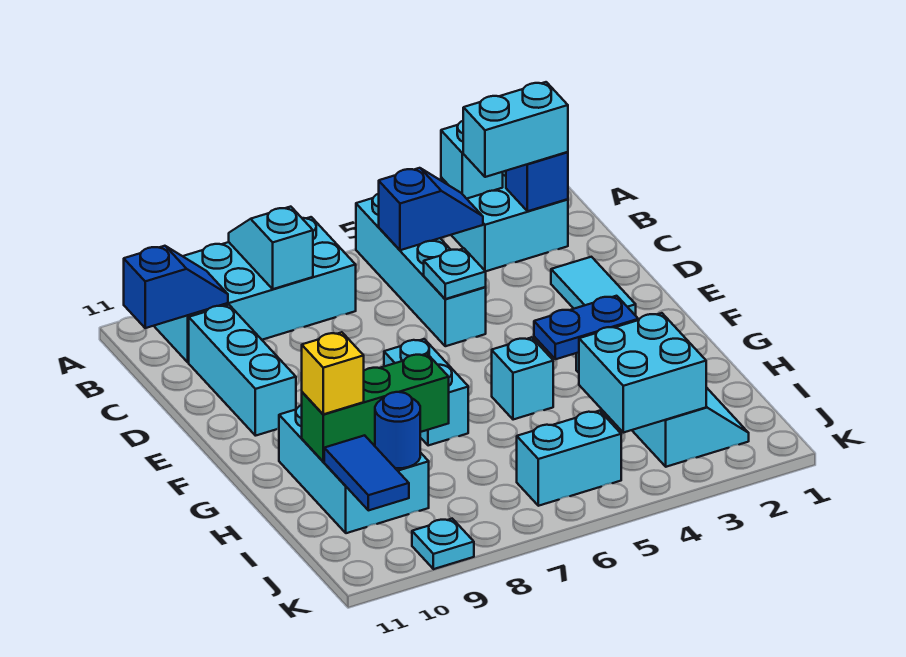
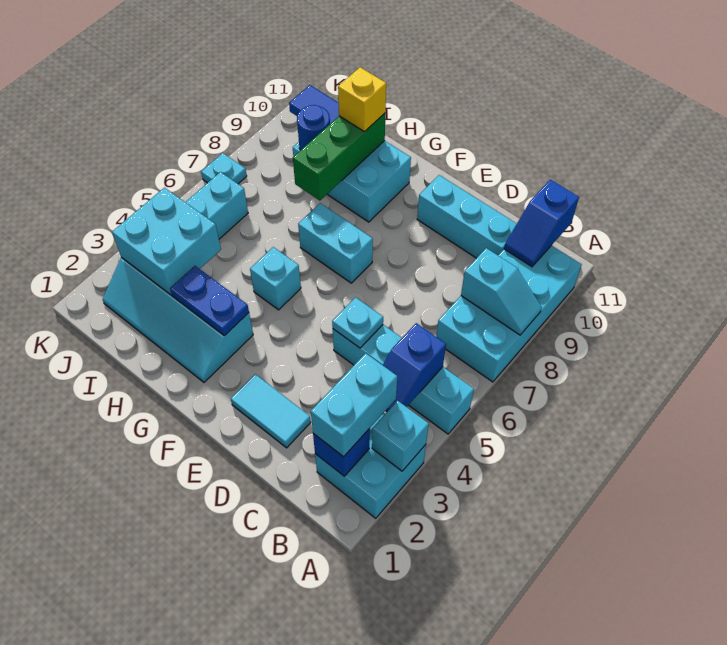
blue 1x2 plate [534,296,638,359] -> blue 1x2 plate turned to [170,266,249,336]
cyan 1x1 plate [412,519,474,569] -> cyan 1x1 plate moved to [201,153,247,184]

